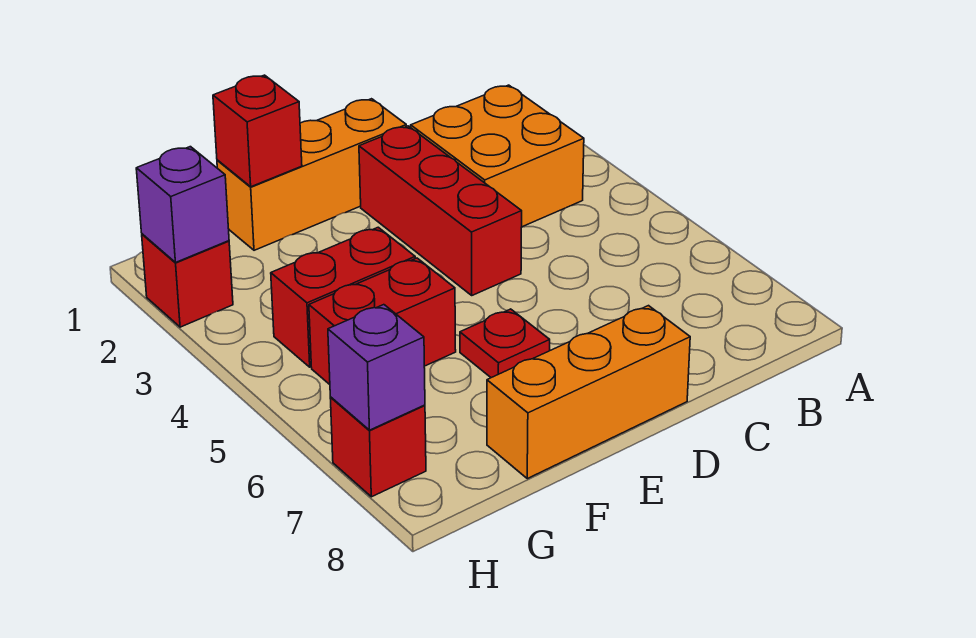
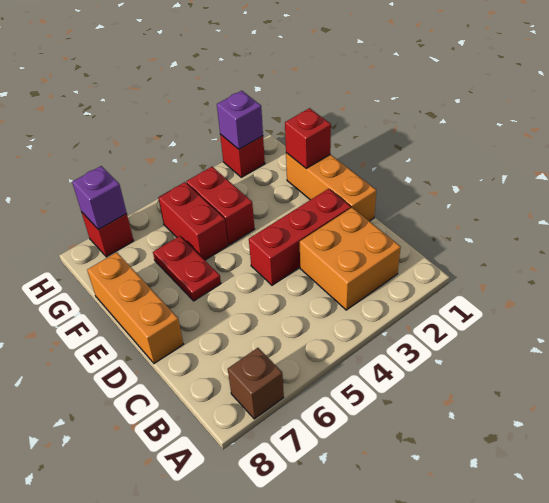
none -> brown 1x1 brick [228,348,284,419]
red 1x1 plate [460,309,550,378] -> red 1x2 plate [153,236,221,301]

